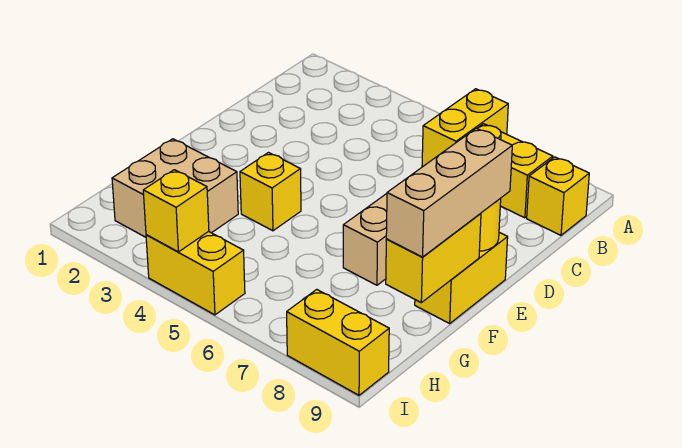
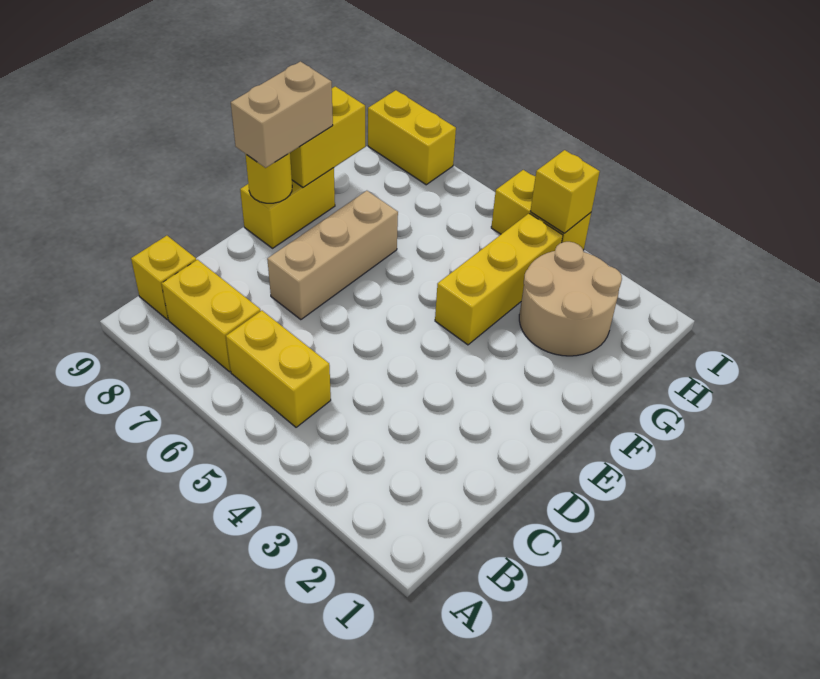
yellow 1x2 brick [422,89,508,167] -> yellow 1x2 brick turned to [226,311,331,427]
tan 1x3 brick [386,128,512,257] -> tan 1x2 brick [231,61,333,168]
yellow 1x1 brick [240,153,301,231] -> yellow 1x3 brick [435,213,563,345]
tan 2x2 brick [112,139,238,237] -> tan 2x2 round brick [519,242,622,356]

